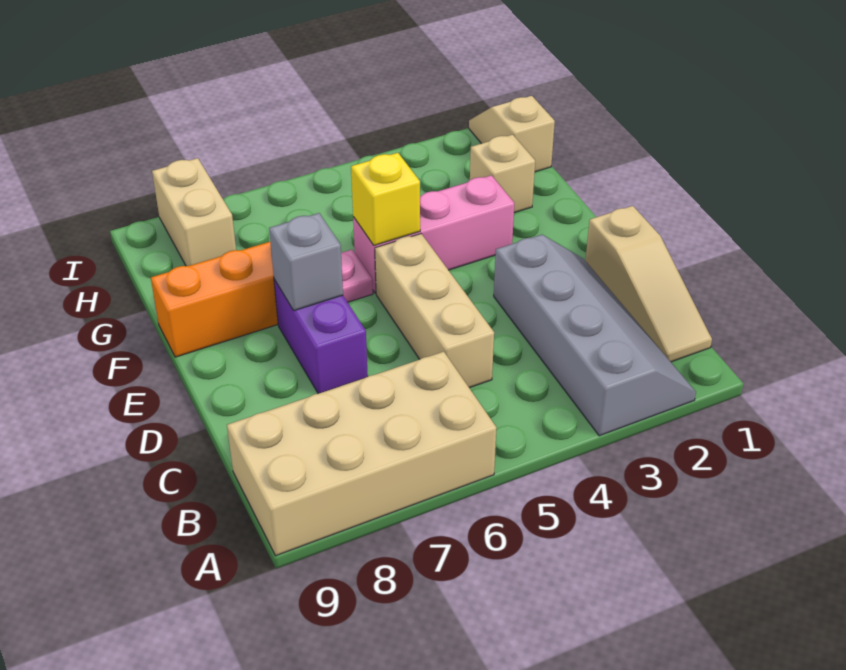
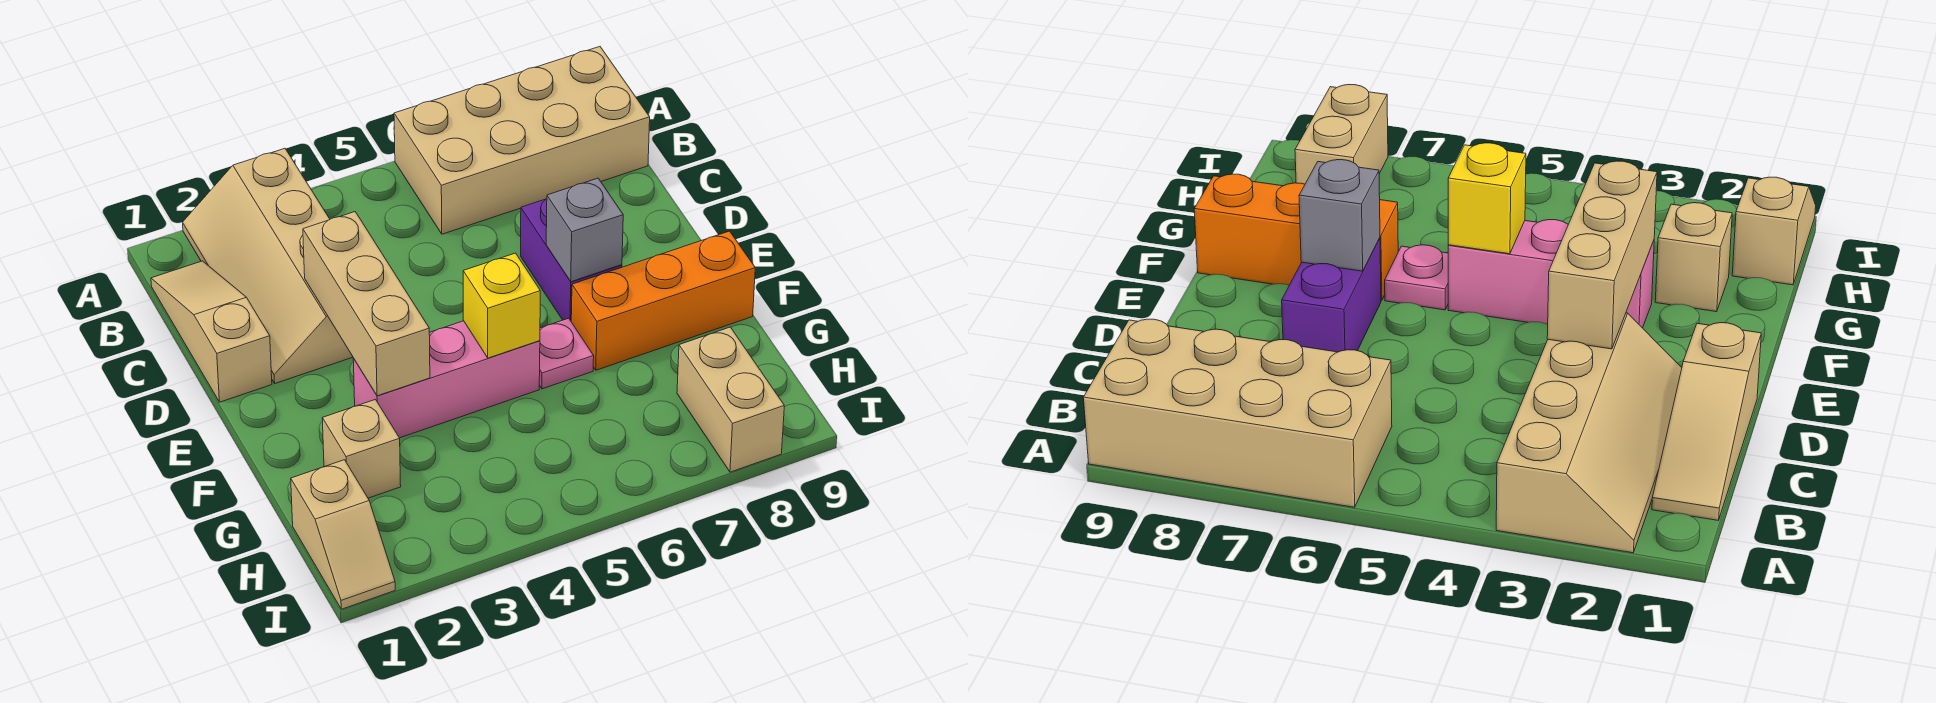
grey 2x4 slope [494,235,696,436] -> tan 2x4 slope [183,148,353,383]
tan 1x3 brick [375,234,494,388] -> tan 1x3 brick moved to [303,212,430,396]

